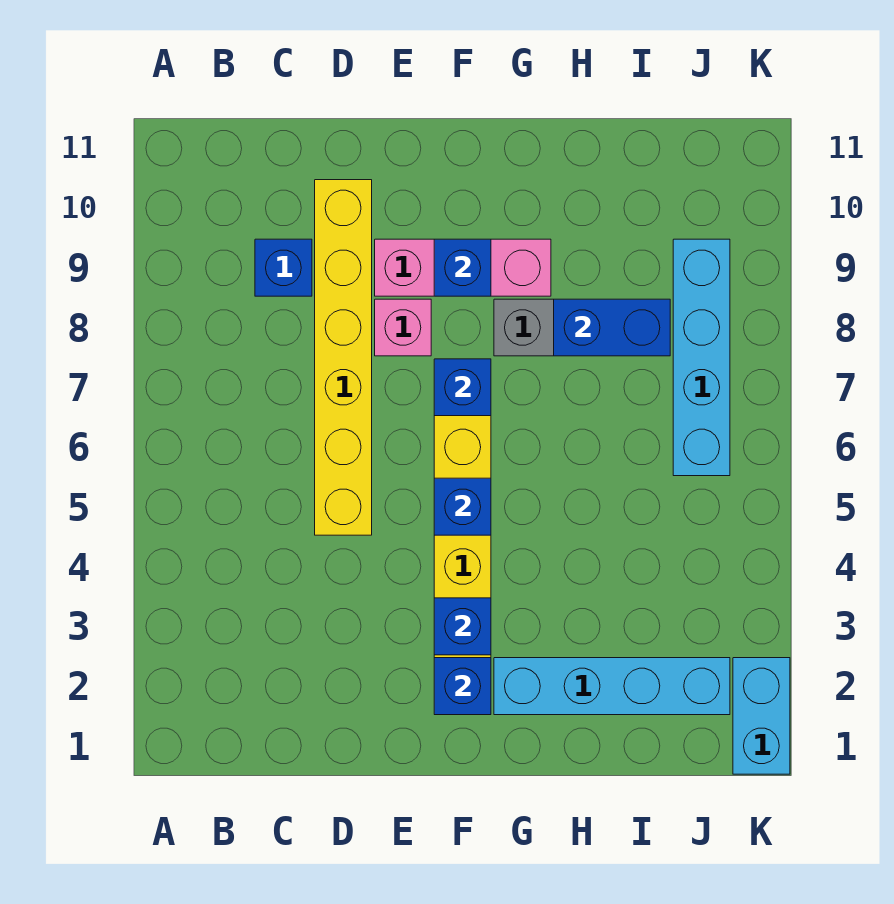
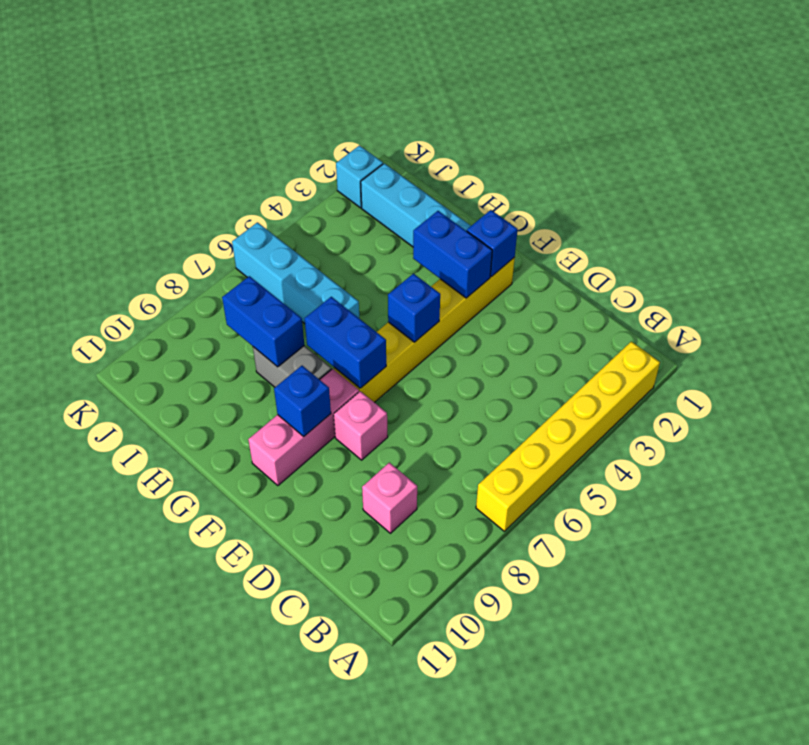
blue 1x1 brick [255,239,312,296] -> pink 1x1 brick [362,463,417,533]
yellow 1x6 brick [315,180,372,535] -> yellow 1x6 brick moved to [476,341,660,531]
pink 1x3 brick [375,239,551,296] -> pink 1x3 brick turned to [248,369,359,486]
blue 1x1 brick [434,598,491,655] -> blue 1x2 brick [413,211,492,298]
blue 1x1 brick [434,359,491,416] -> blue 1x2 brick [304,297,386,388]
cyan 1x4 brick [673,239,730,476] -> cyan 1x4 brick turned to [232,222,359,324]
cyan 1x2 brick [733,658,790,774] -> cyan 1x1 brick [336,146,383,208]

